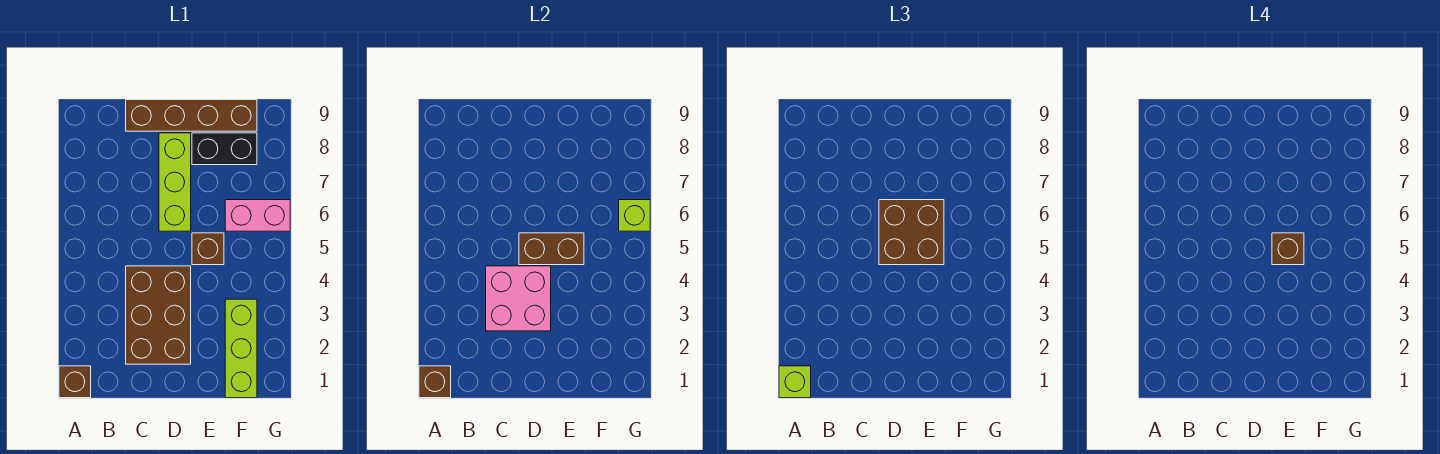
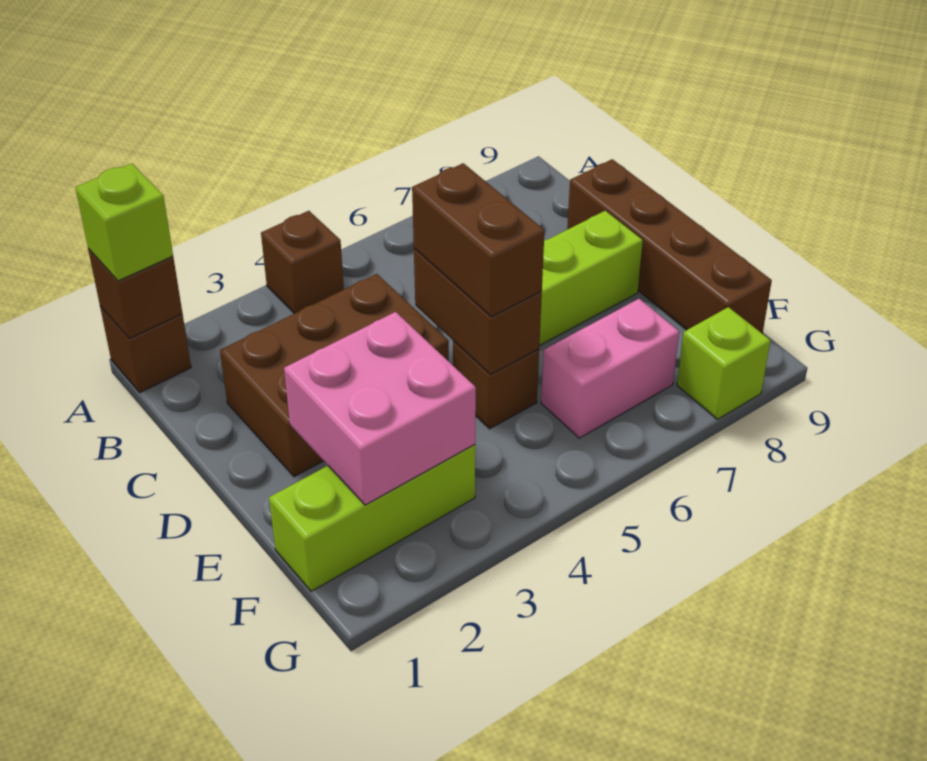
pink 2x2 brick [486,266,551,331] -> pink 2x2 brick moved to [284,312,476,505]
brown 2x2 brick [879,200,944,265] -> brown 1x2 brick [412,163,545,317]
brown 1x1 brick [1272,233,1304,265] -> brown 1x1 brick moved to [261,211,344,314]
black 1x2 brick [192,133,257,165] -> none
pink 1x2 brick [225,200,290,231] -> pink 1x2 brick turned to [541,299,679,438]
lime 1x1 brick [619,200,650,231] -> lime 1x1 brick moved to [677,307,771,419]

